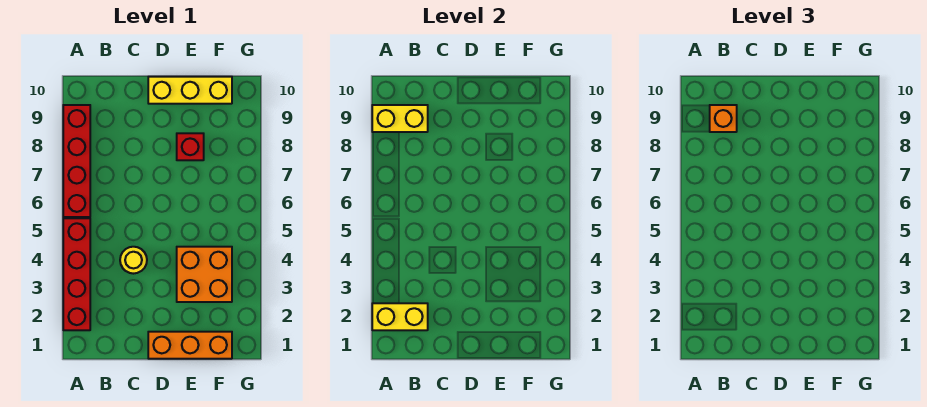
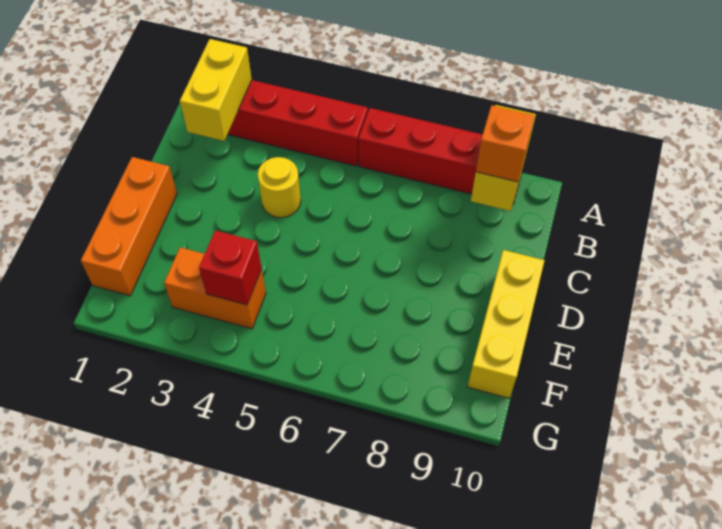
orange 2x2 brick [177,247,232,302] -> orange 1x2 brick [164,247,266,329]
red 1x1 brick [177,133,204,160] -> red 1x1 brick moved to [199,231,262,305]

